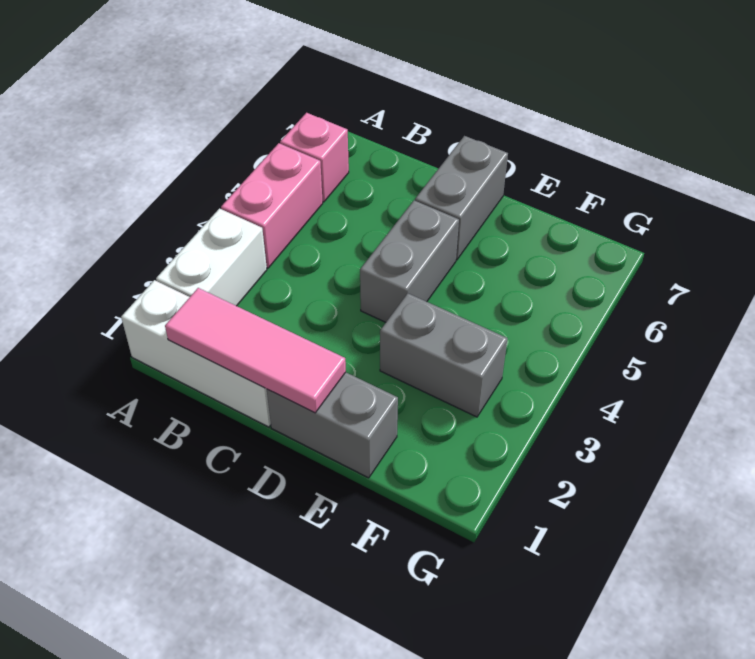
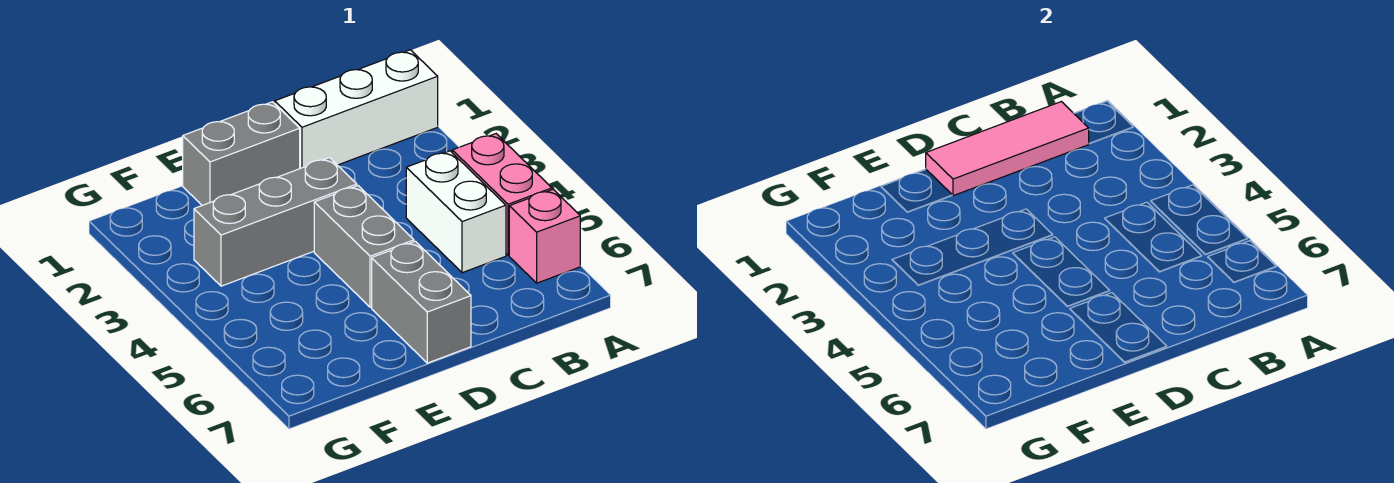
white 1x2 brick [156,209,267,306] -> white 1x2 brick moved to [406,151,506,273]
grey 1x2 brick [380,293,508,417] -> grey 1x3 brick [194,158,357,286]

